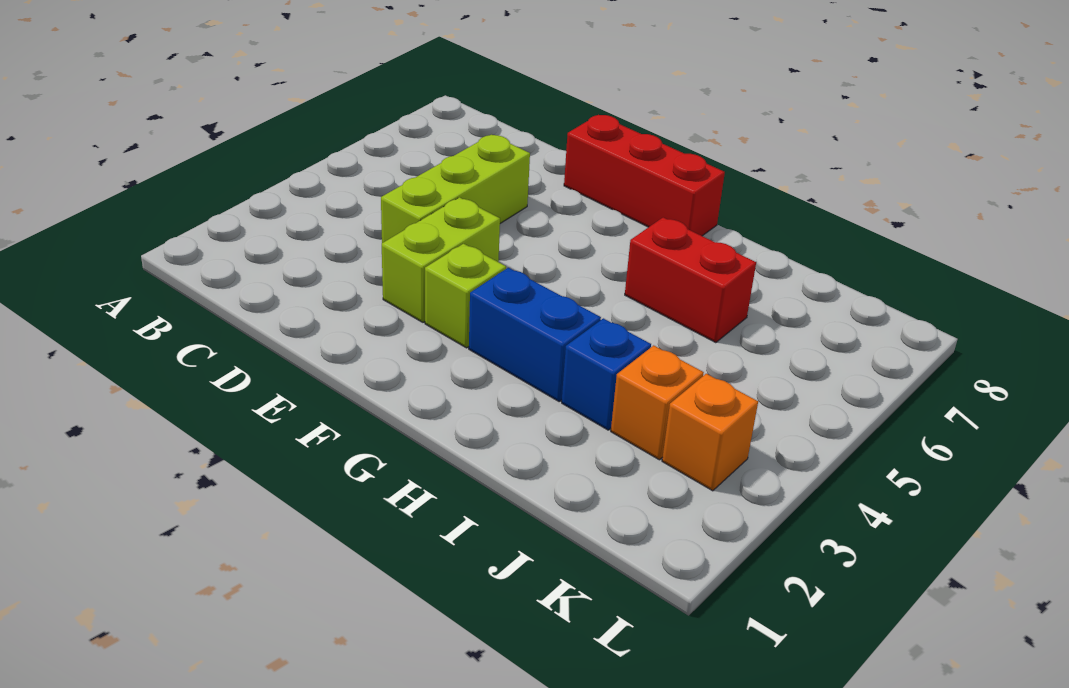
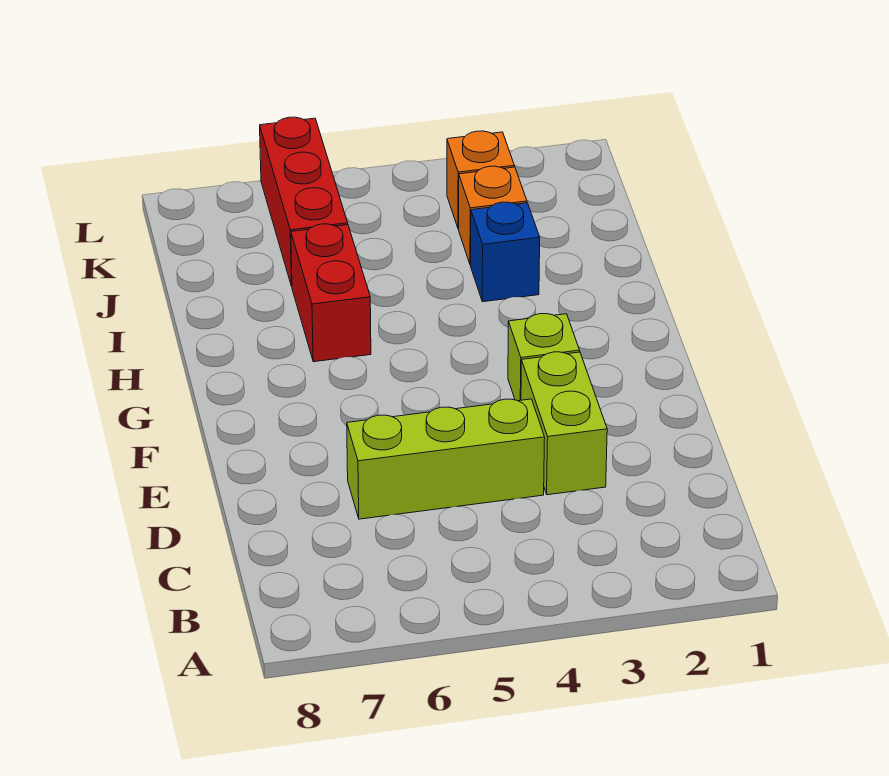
lime 1x2 brick [382,197,500,322] -> lime 1x2 brick turned to [521,352,607,495]
red 1x3 brick [564,115,725,236] -> red 1x3 brick moved to [260,117,348,286]
blue 1x2 brick [469,268,601,401] -> none

